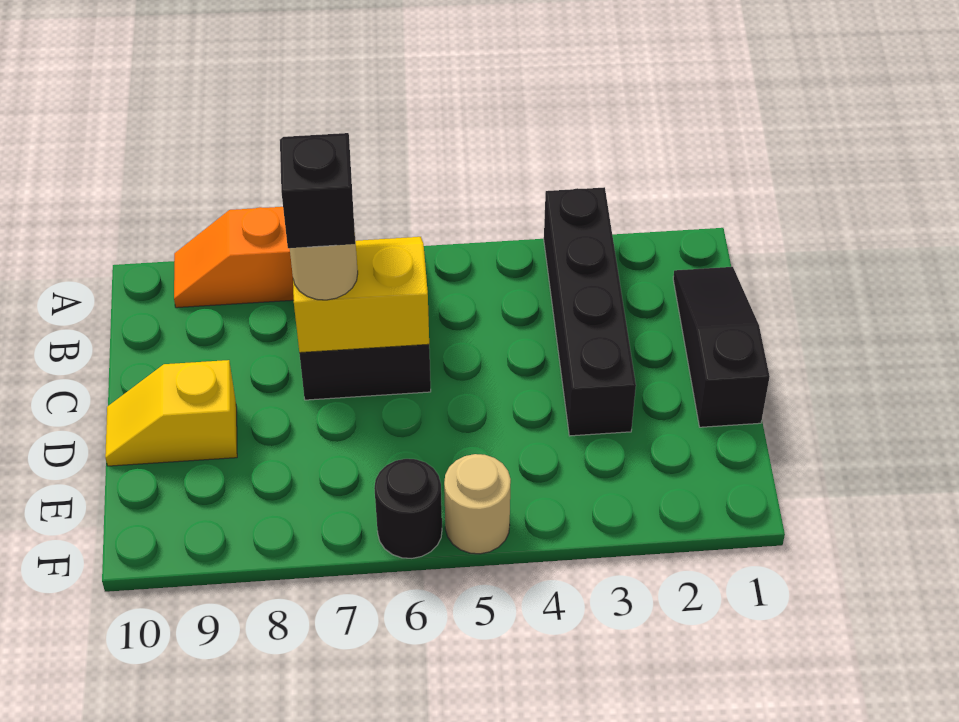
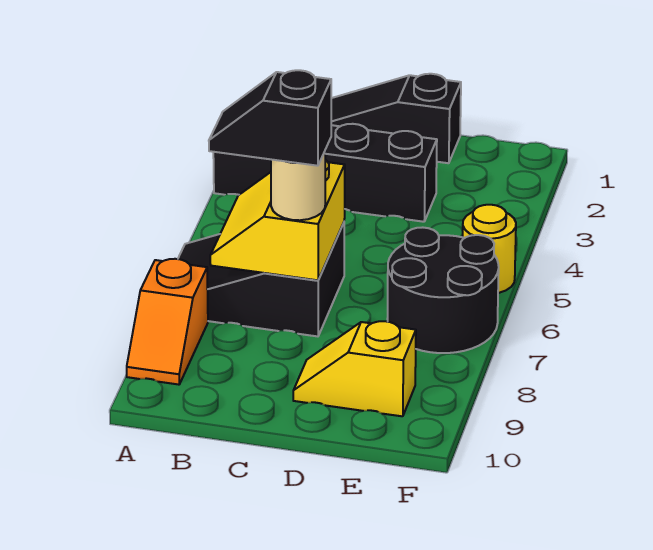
yellow 1x2 slope [105,360,237,466] -> yellow 1x2 slope turned to [293,321,416,416]
tan 1x1 round brick [444,454,511,554] -> yellow 1x1 round brick [463,205,516,293]
black 1x1 round brick [374,459,442,558] -> black 2x2 round brick [387,227,499,353]

